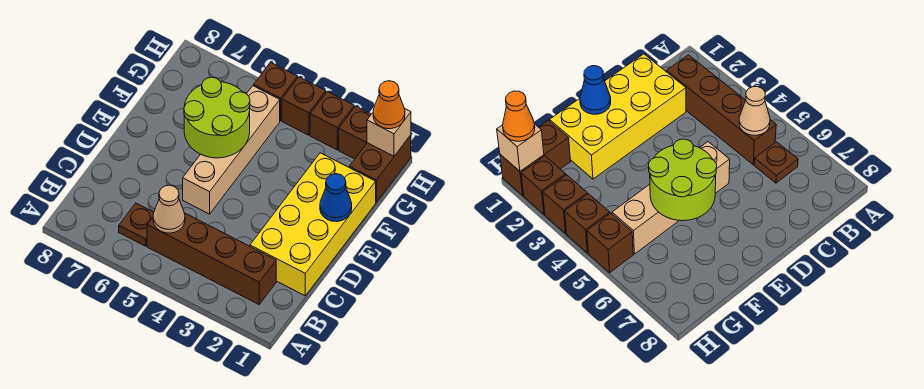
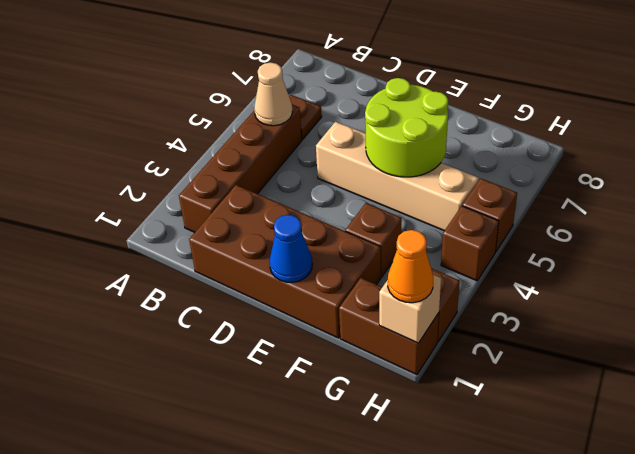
yellow 2x4 brick [250,153,376,296] -> brown 2x4 brick [189,185,381,338]
brown 1x1 brick [310,92,354,150] -> brown 1x1 brick moved to [345,203,402,277]

